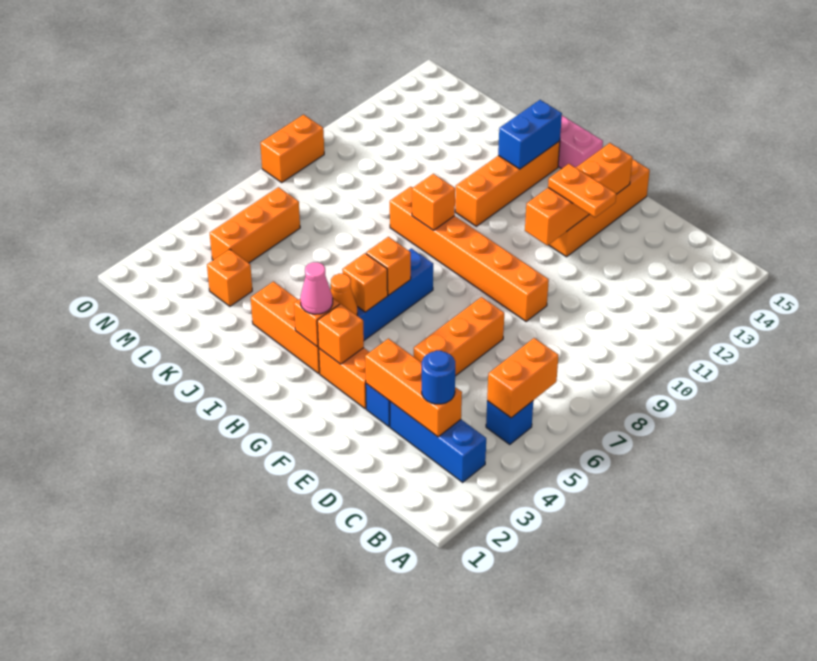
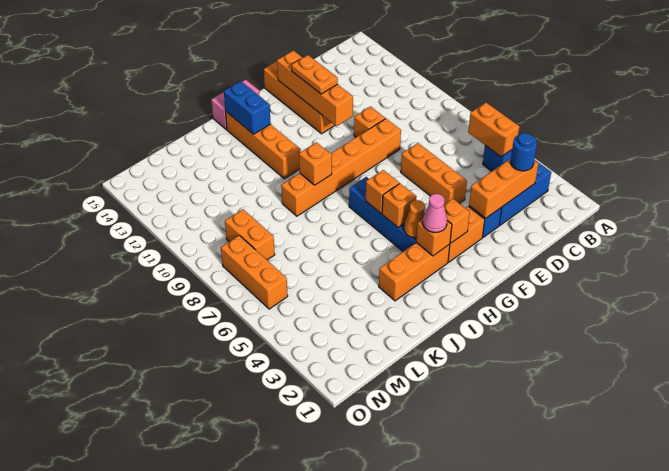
orange 1x2 plate [548,164,616,217] -> orange 1x2 plate turned to [292,55,338,94]
orange 1x1 brick [207,249,252,306] -> orange 1x1 brick moved to [354,107,386,137]
orange 1x3 brick [210,187,300,263] -> orange 1x3 brick moved to [221,235,288,309]
orange 1x2 brick [260,115,324,182] -> orange 1x2 brick moved to [225,209,275,260]

